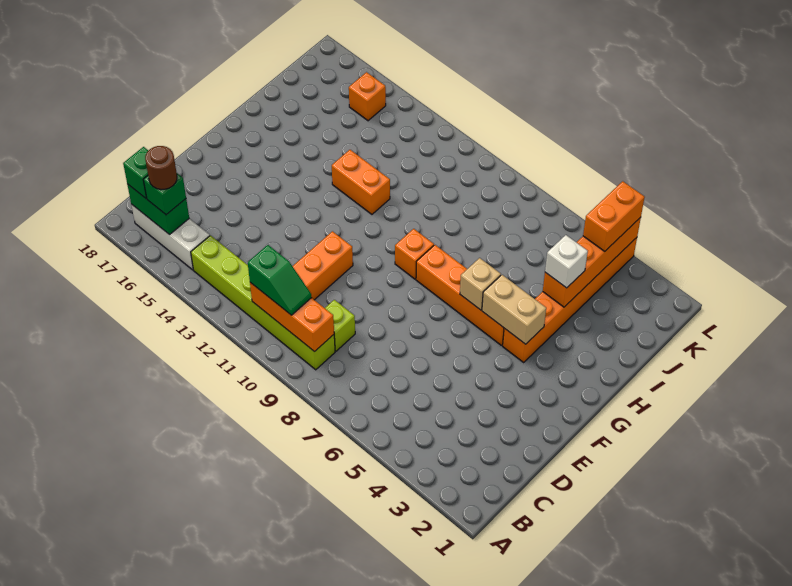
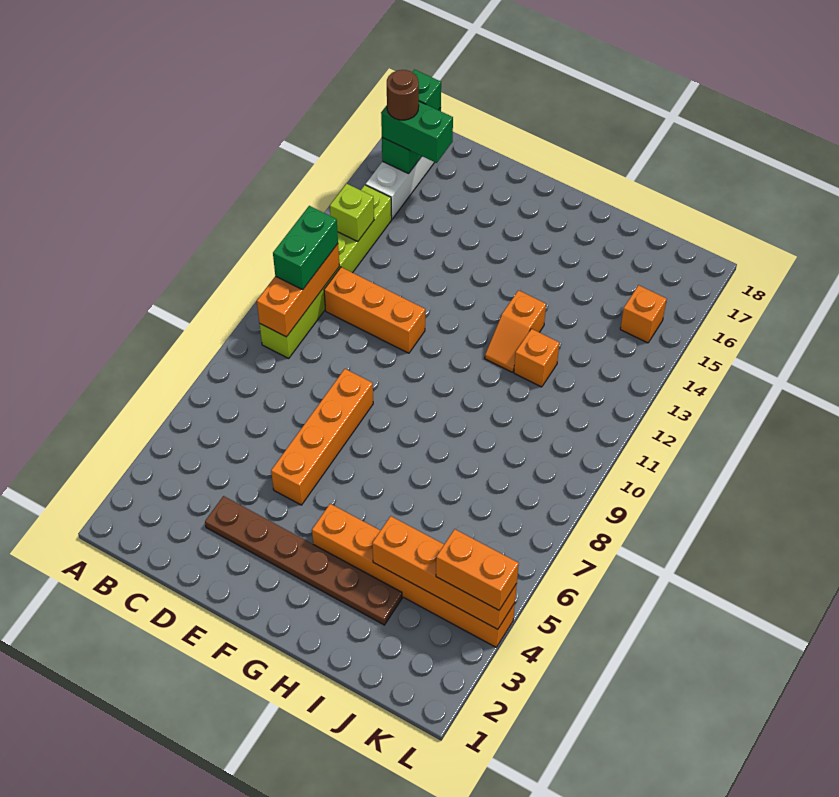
green 1x2 slope [248,245,312,315] -> green 1x2 brick [273,206,338,290]
green 1x1 brick [143,173,186,215] -> green 1x2 brick [381,101,453,163]
lime 1x1 brick [325,300,355,351] -> lime 1x1 brick moved to [330,183,374,241]
none -> brown 1x6 plate [205,496,402,625]
tan 1x2 brick [482,275,546,344] -> none
orange 1x4 brick [416,245,504,346] -> orange 1x4 brick moved to [271,369,373,505]
tan 1x1 brick [460,258,501,310] -> none
orange 1x1 brick [395,229,434,279] -> orange 1x1 brick moved to [514,329,559,387]
orange 1x2 brick [332,150,390,214] -> orange 1x2 slope [485,290,546,372]
white 1x1 brick [545,235,588,288] -> none

